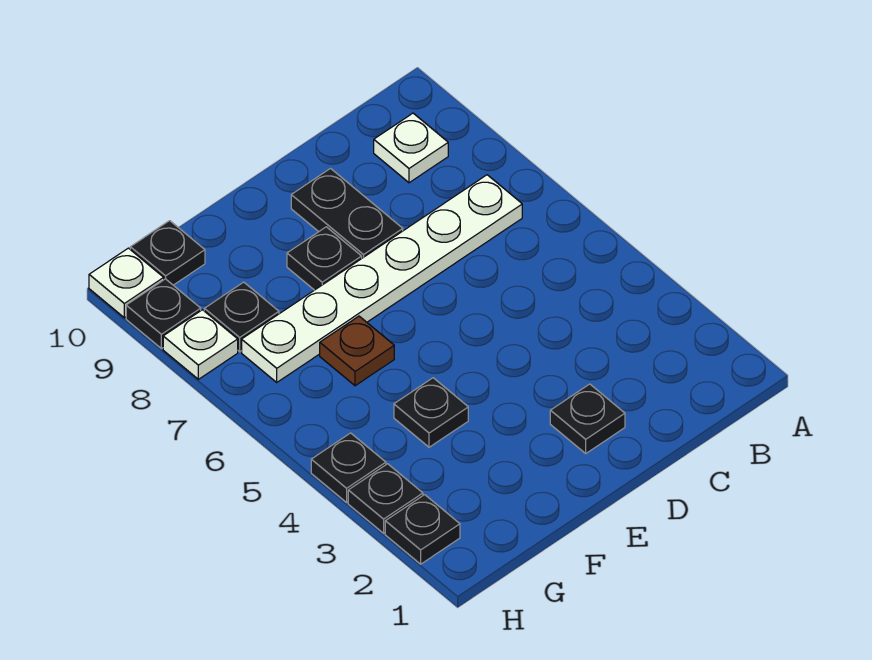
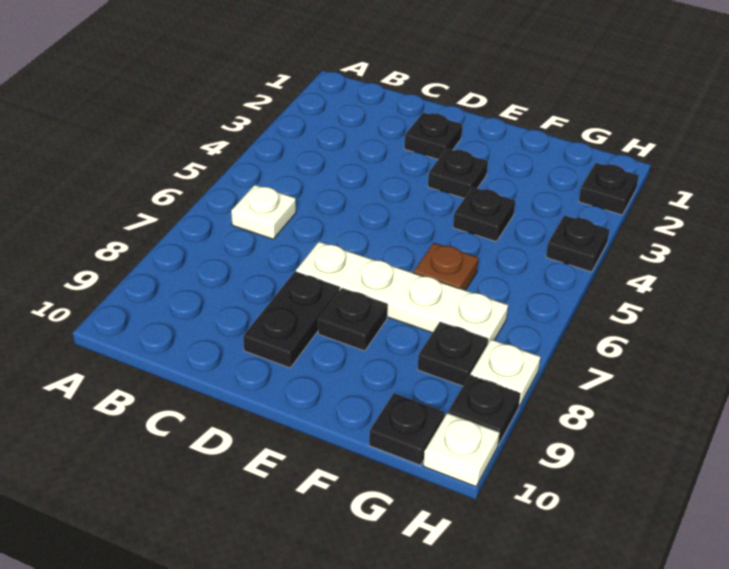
white 1x6 plate [242,175,522,382] -> white 1x4 plate [296,242,508,343]
white 1x1 plate [374,113,448,183] -> white 1x1 plate moved to [231,185,296,239]
black 1x1 plate [348,464,423,533] -> black 1x1 plate moved to [428,149,488,198]

